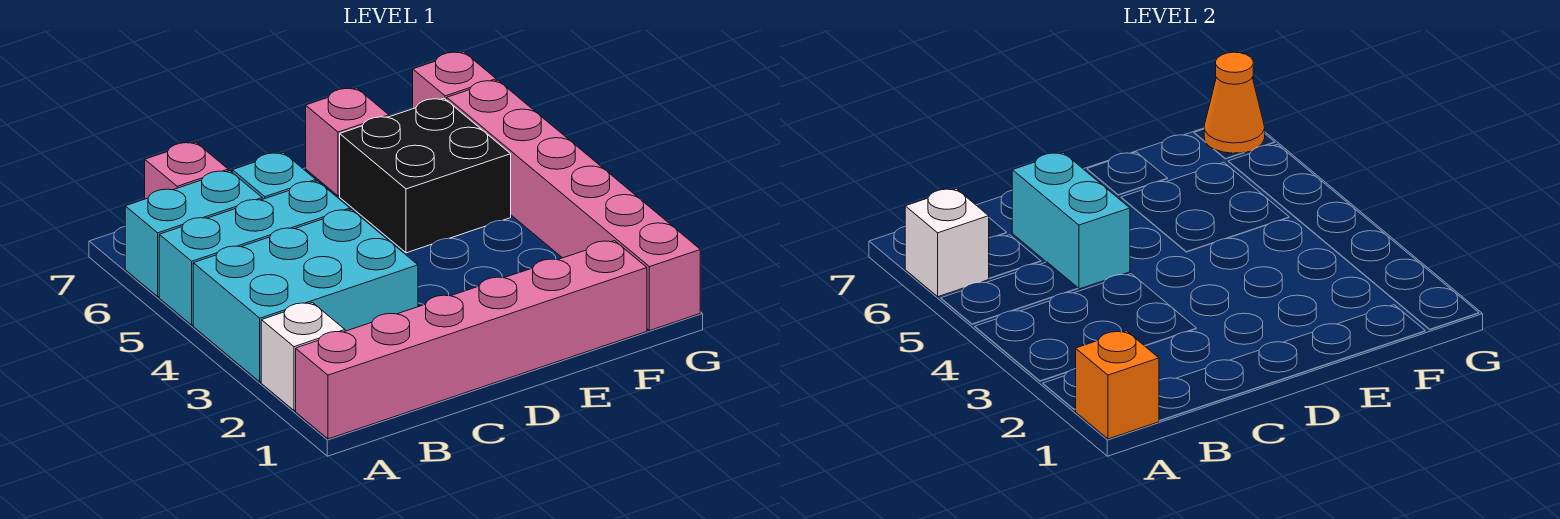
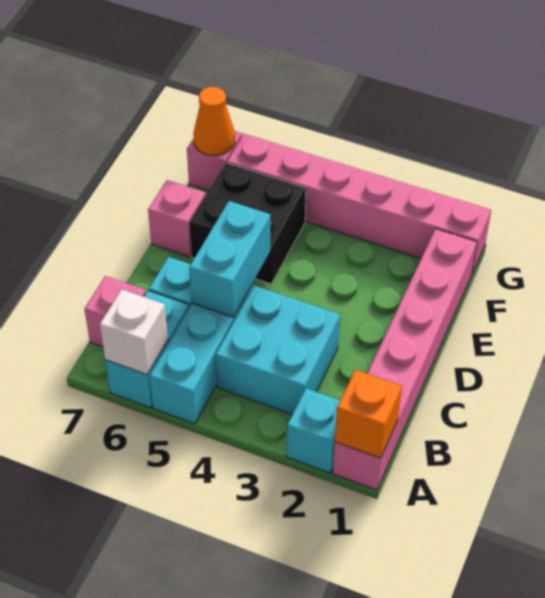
white 1x1 brick [261,303,345,410] -> cyan 1x1 brick [287,389,340,473]
cyan 2x3 brick [193,210,418,382] -> cyan 2x2 brick [216,286,340,414]
cyan 1x2 brick [1012,153,1130,289] -> cyan 1x2 brick turned to [189,201,270,317]

